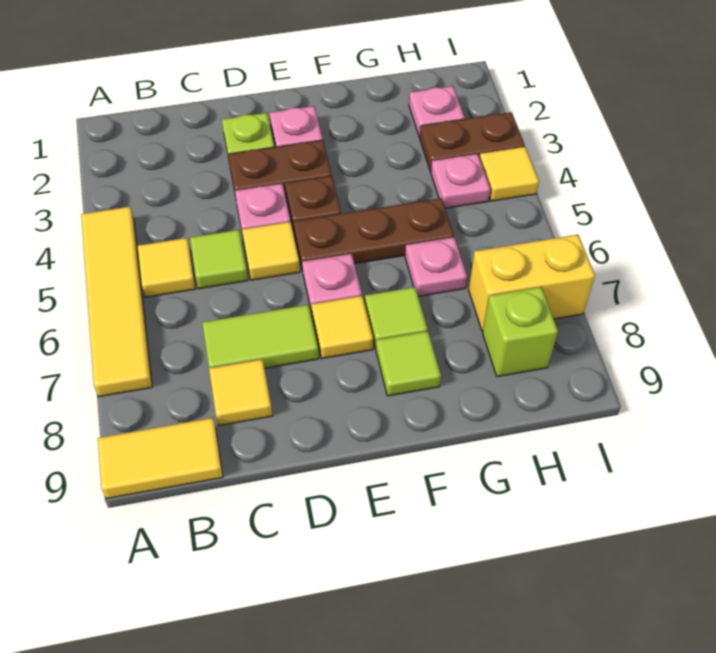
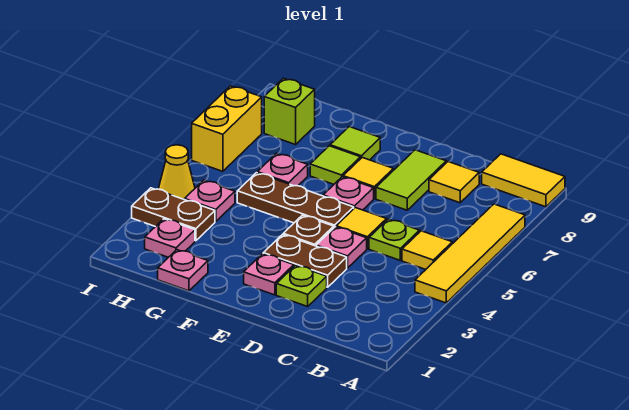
lime 1x1 tile [190,230,248,289] -> lime 1x1 plate [369,219,419,260]
lime 1x2 tile [202,305,319,368] -> lime 1x2 tile turned to [376,150,446,210]
none -> pink 1x1 plate [158,250,208,291]
yellow 1x2 brick [469,235,595,331] -> yellow 1x2 brick turned to [192,86,262,171]
yellow 1x1 tile [480,147,539,201] -> yellow 1x1 cone [159,145,195,200]

